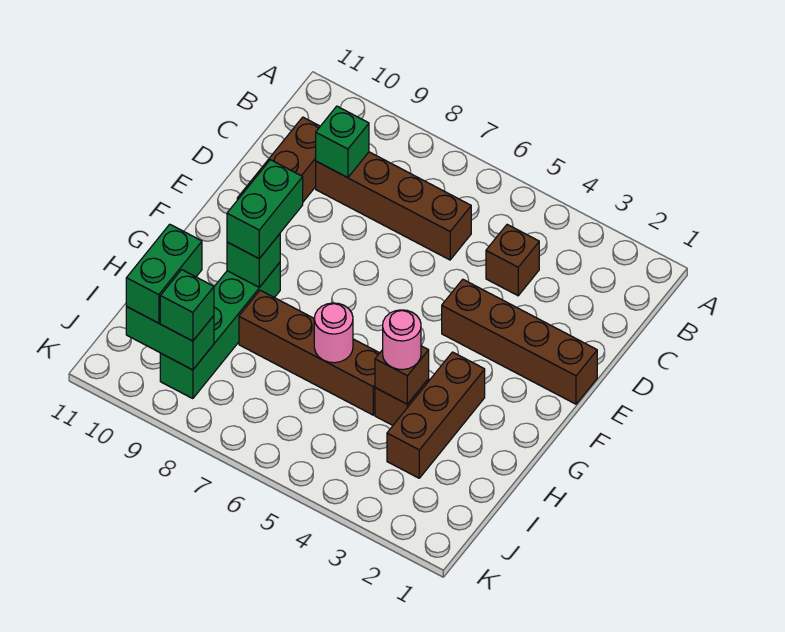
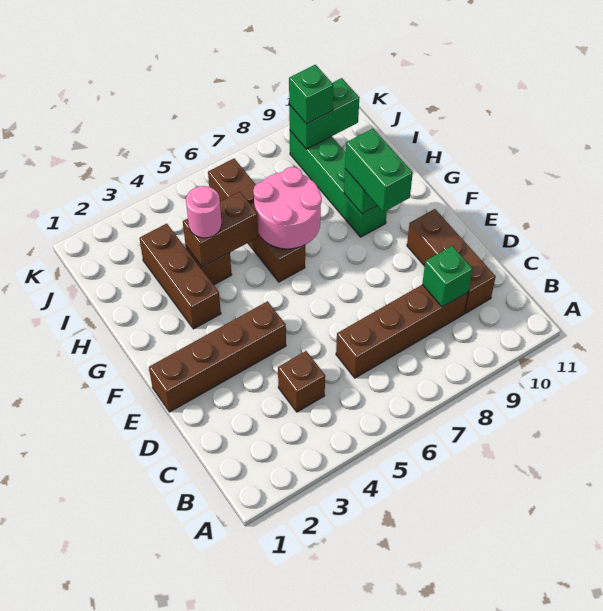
brown 1x1 brick [375,346,429,404] -> brown 1x2 brick [183,192,258,267]
brown 1x4 brick [239,290,379,415] -> brown 1x4 brick turned to [208,159,305,282]
pink 1x1 round brick [314,303,353,363] -> pink 2x2 round brick [253,167,322,249]
green 1x2 brick [126,224,202,323] -> none

